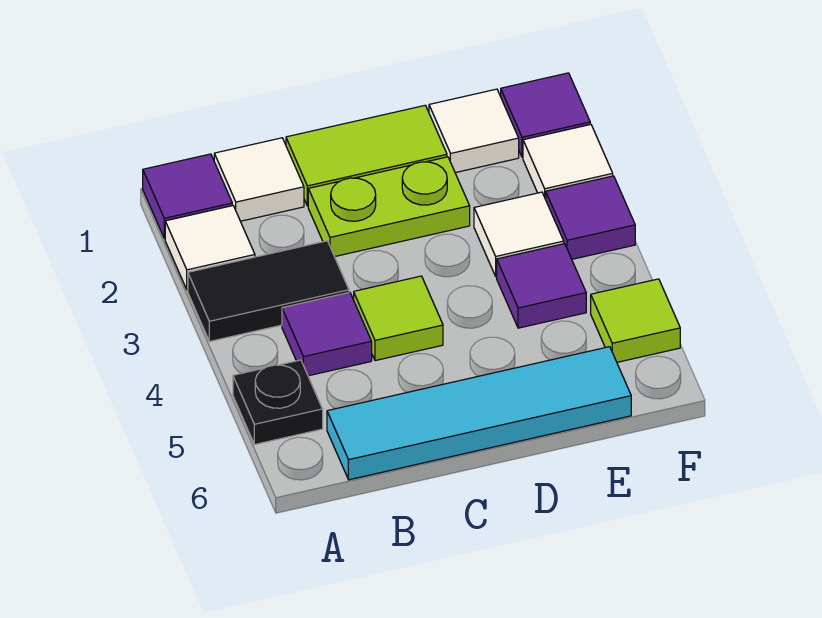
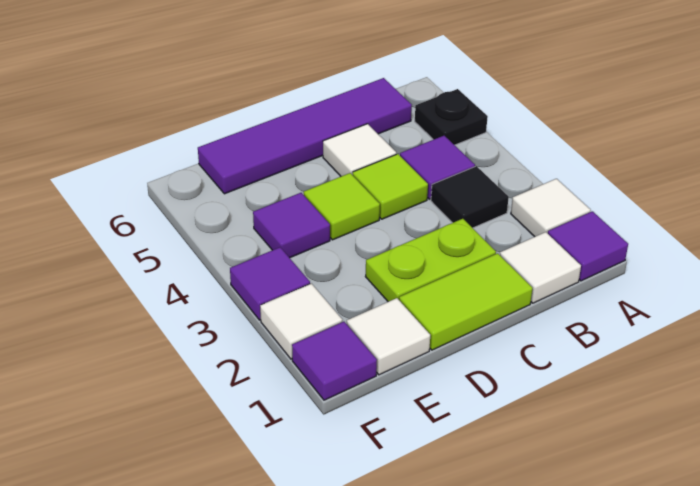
black 1x2 tile [188,241,349,342] -> black 1x1 tile [431,166,509,228]
cyan 1x4 tile [327,347,631,480] -> purple 1x4 tile [198,78,412,194]
white 1x1 tile [474,192,564,277] -> white 1x1 tile moved to [323,124,396,176]
lime 1x1 tile [591,279,680,362] -> lime 1x1 tile moved to [304,173,380,240]

